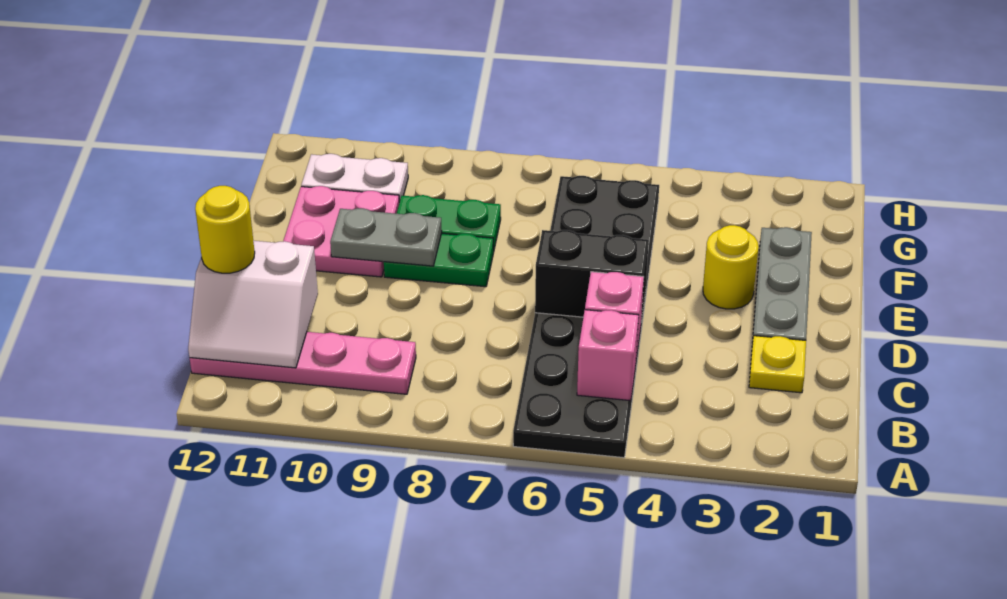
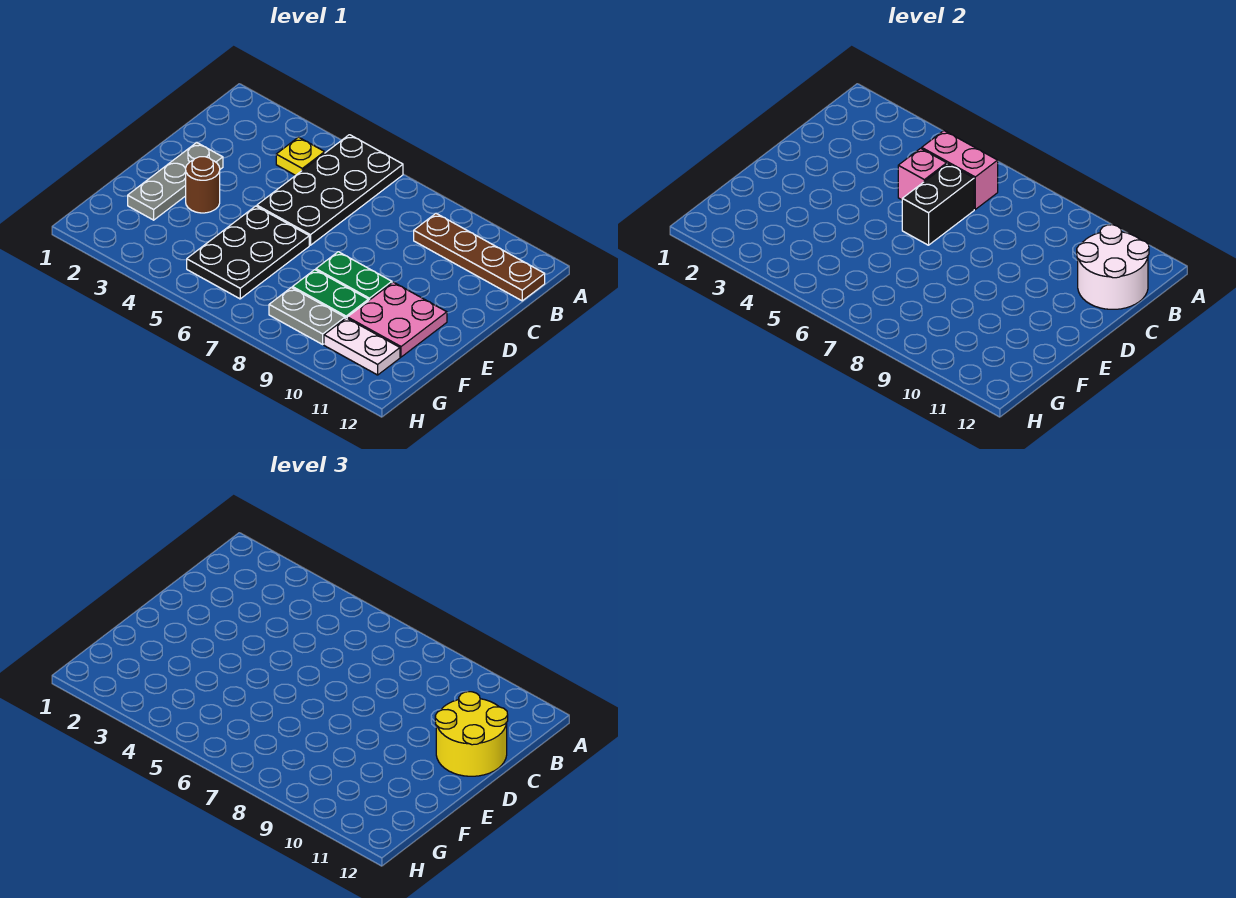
pink 1x1 brick [577,310,639,401] -> pink 1x2 brick [922,131,998,209]
pink 1x4 plate [190,332,416,394] -> brown 1x4 plate [414,213,545,301]
white 2x2 slope [188,241,318,368] -> white 2x2 round brick [1077,225,1149,309]
yellow 1x1 plate [749,336,806,393] -> yellow 1x1 plate moved to [276,137,325,175]
yellow 1x1 round brick [195,186,255,273] -> yellow 2x2 round brick [435,692,508,776]
black 1x2 brick [535,230,649,320] -> black 1x2 brick turned to [902,164,974,245]
yellow 1x1 round brick [703,225,759,309] -> brown 1x1 round brick [186,157,220,213]
grey 1x2 plate [330,208,442,266] -> grey 1x2 plate moved to [269,287,345,344]

